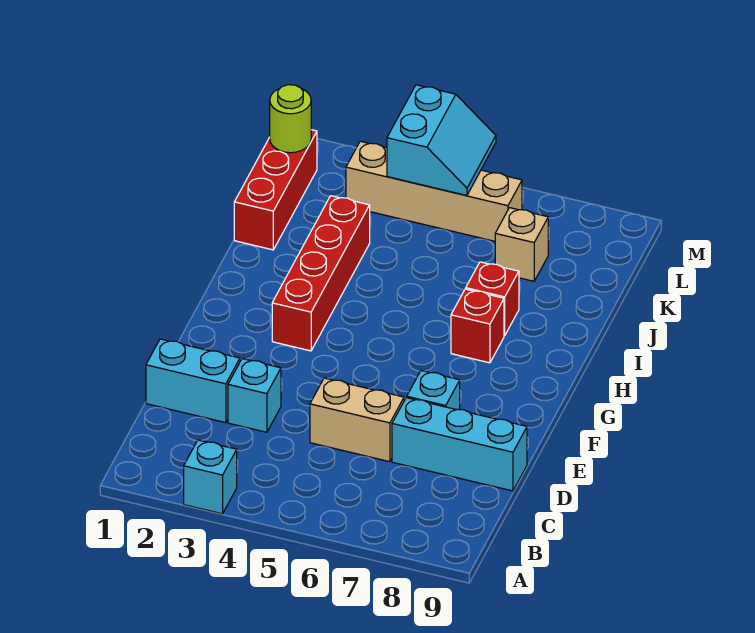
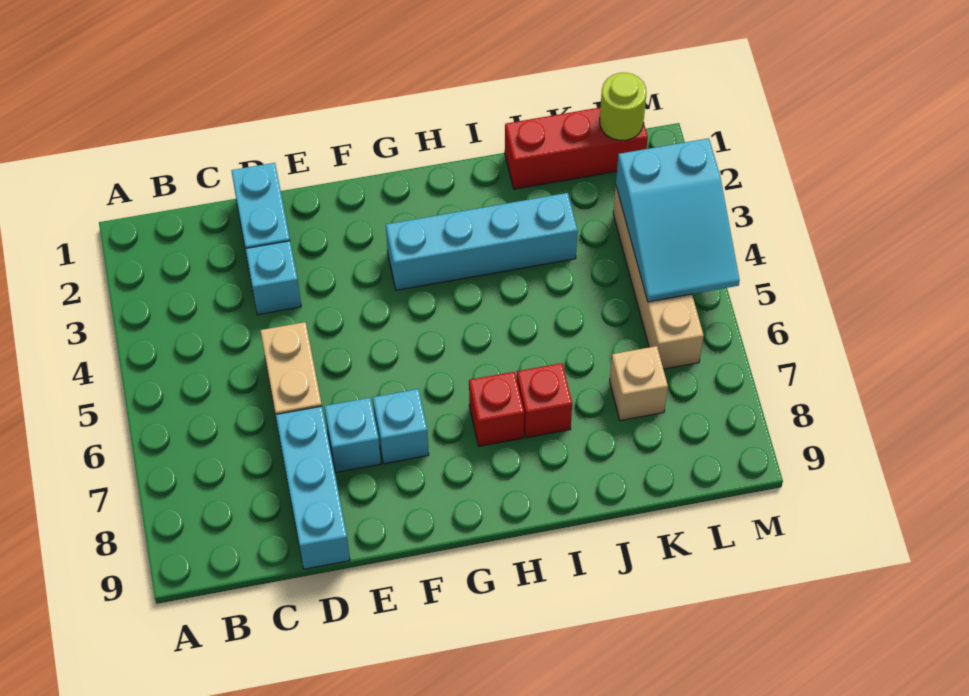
cyan 1x1 brick [184,440,237,514] -> cyan 1x1 brick moved to [373,389,429,464]
red 1x4 brick [272,196,370,351] -> cyan 1x4 brick [386,193,578,290]
cyan 2x2 slope [387,85,496,195] -> cyan 2x3 slope [616,138,740,302]

